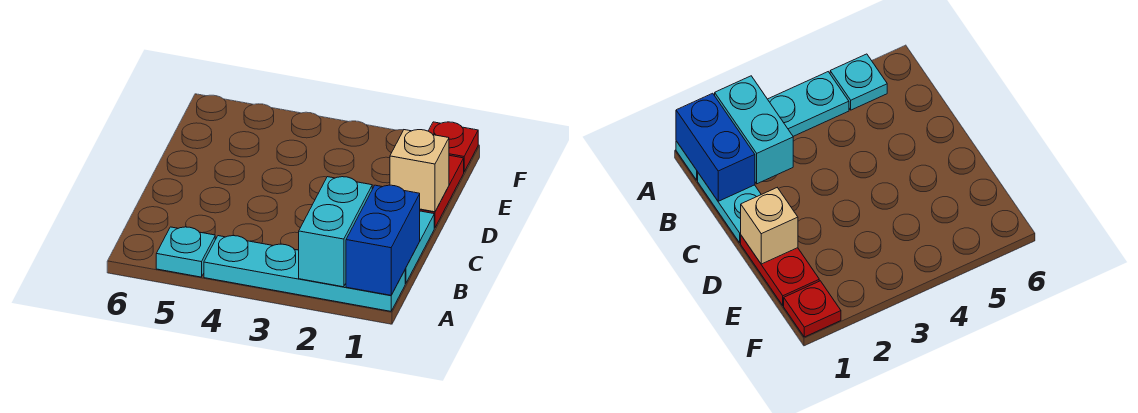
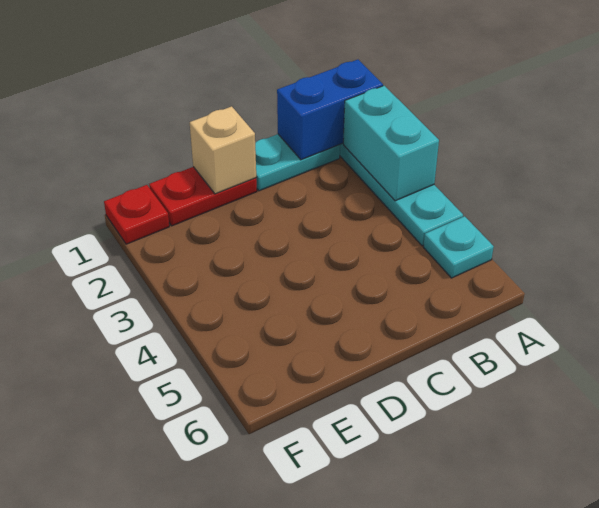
cyan 1x2 brick [299,177,372,287] -> cyan 1x2 brick turned to [343,86,439,201]

